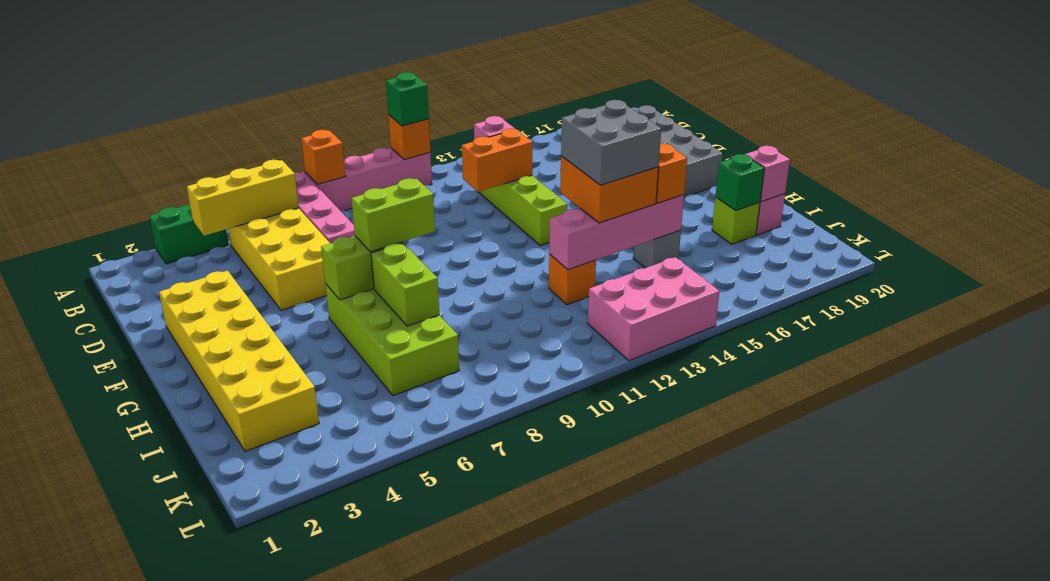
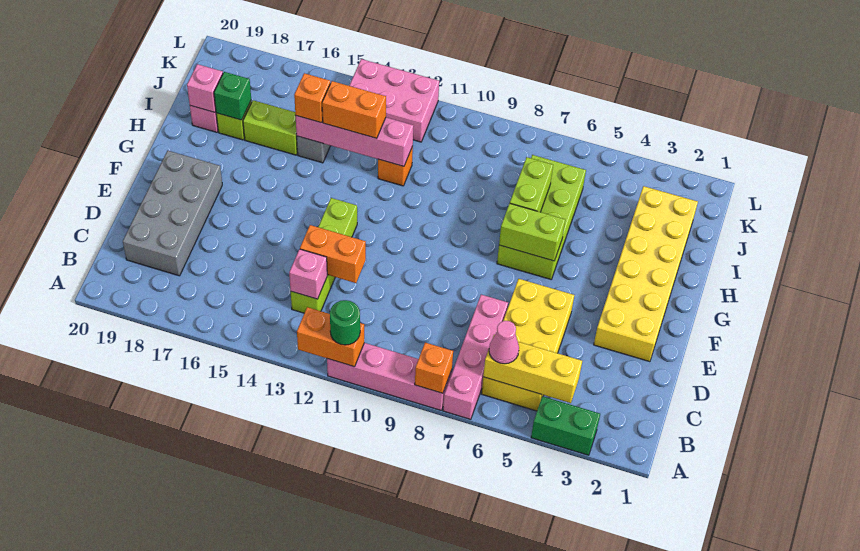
orange 1x1 brick [389,115,430,160] -> orange 1x2 brick [297,307,364,367]
green 1x1 brick [386,72,429,126] -> green 1x1 round brick [330,300,360,345]
none -> pink 1x1 cone [489,321,519,364]
lime 1x2 brick [351,178,435,252] -> lime 1x2 brick moved to [243,100,298,155]
orange 2x2 brick [560,156,659,223] -> orange 1x2 brick [322,81,386,138]
grey 2x2 brick [561,100,661,185] -> none

